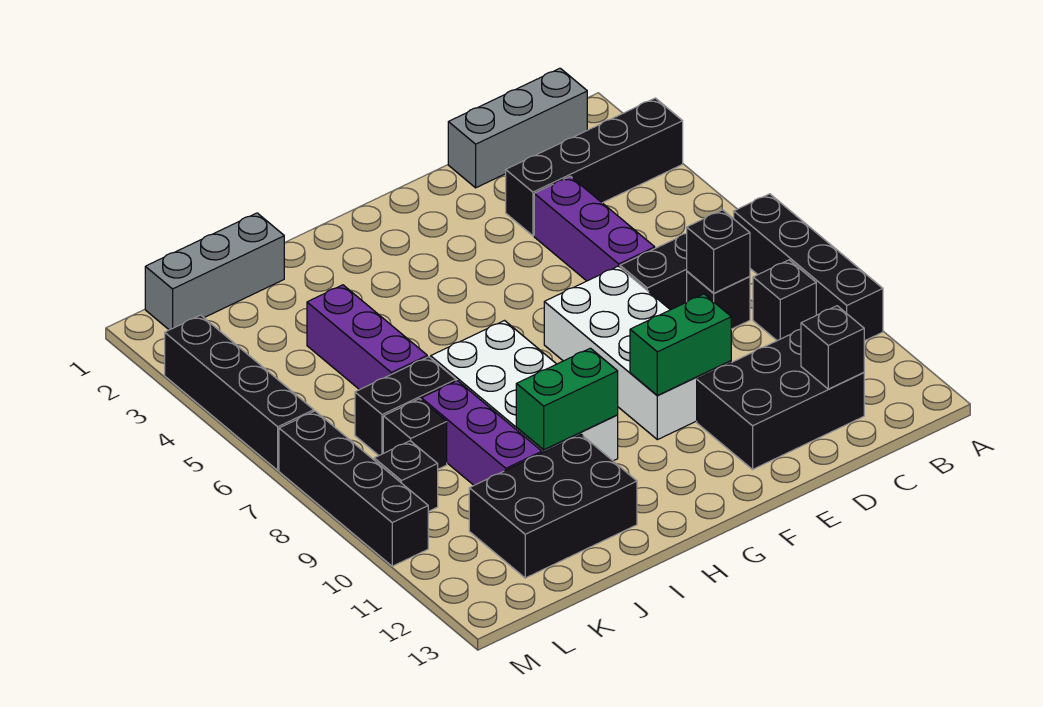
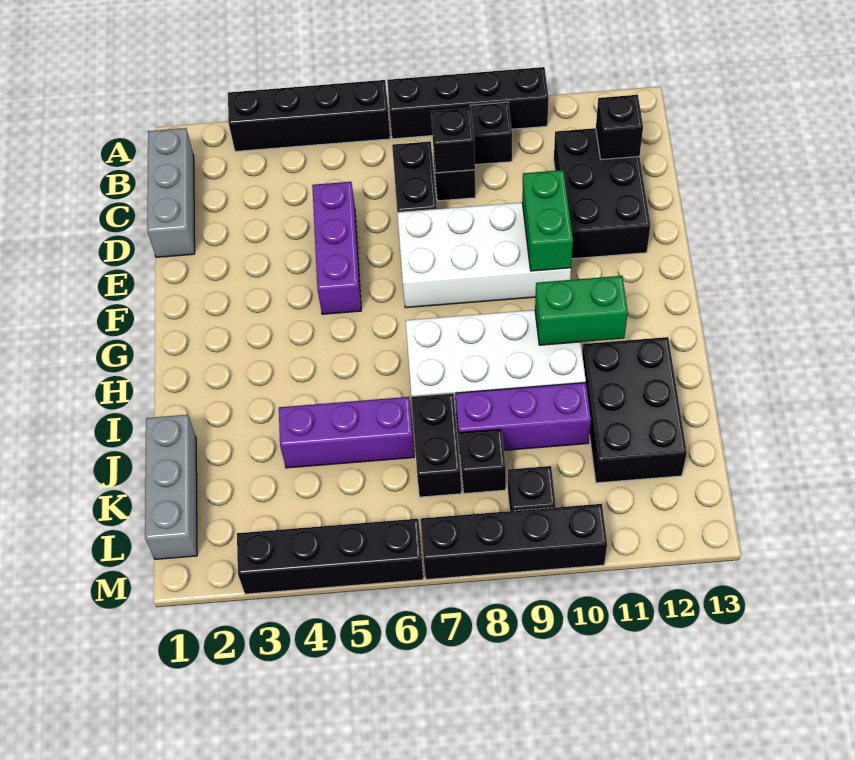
black 1x4 brick [506,98,683,236] -> black 1x4 brick turned to [228,80,390,151]
purple 1x3 brick [534,176,655,281] -> purple 1x3 brick turned to [312,182,361,314]
green 1x2 brick [516,348,618,450] -> green 1x2 brick turned to [535,276,628,345]

